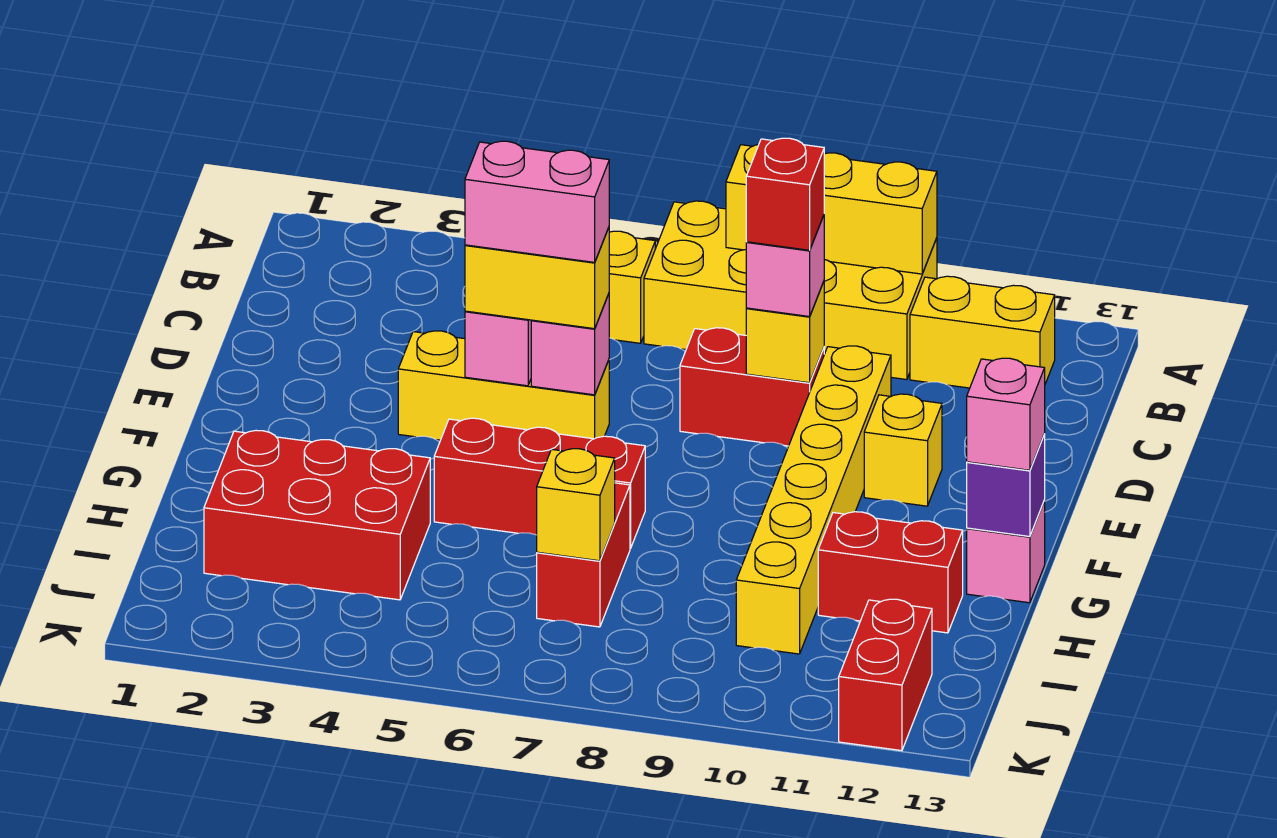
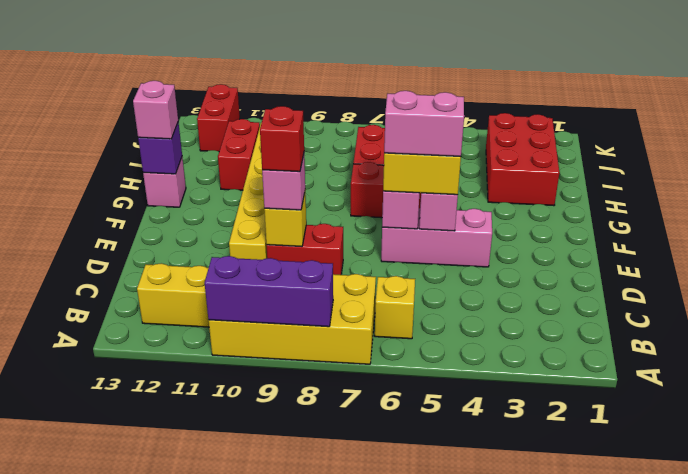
yellow 1x3 brick [726,145,937,274] -> purple 1x3 brick [205,256,333,327]
yellow 1x3 brick [398,331,609,440] -> pink 1x3 brick [381,208,492,267]
yellow 1x1 brick [864,394,942,506] -> none
red 2x3 brick [204,430,430,600] -> red 2x3 brick turned to [486,113,560,206]
red 1x2 brick [818,512,963,633] -> red 1x2 brick turned to [218,119,260,190]
yellow 1x1 brick [537,449,615,561] -> none

